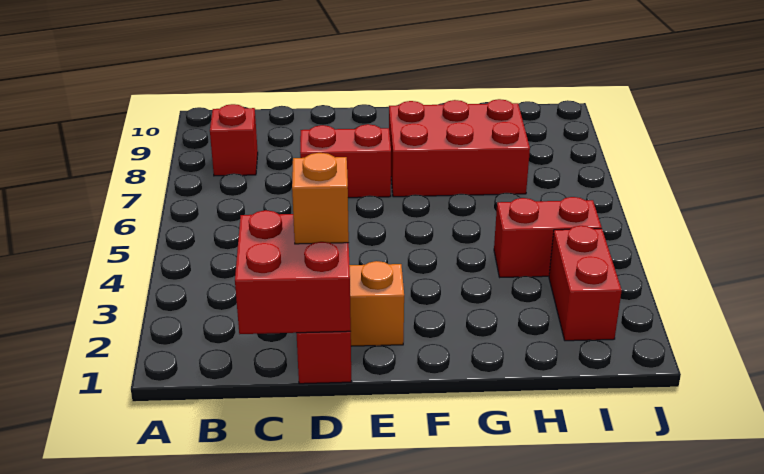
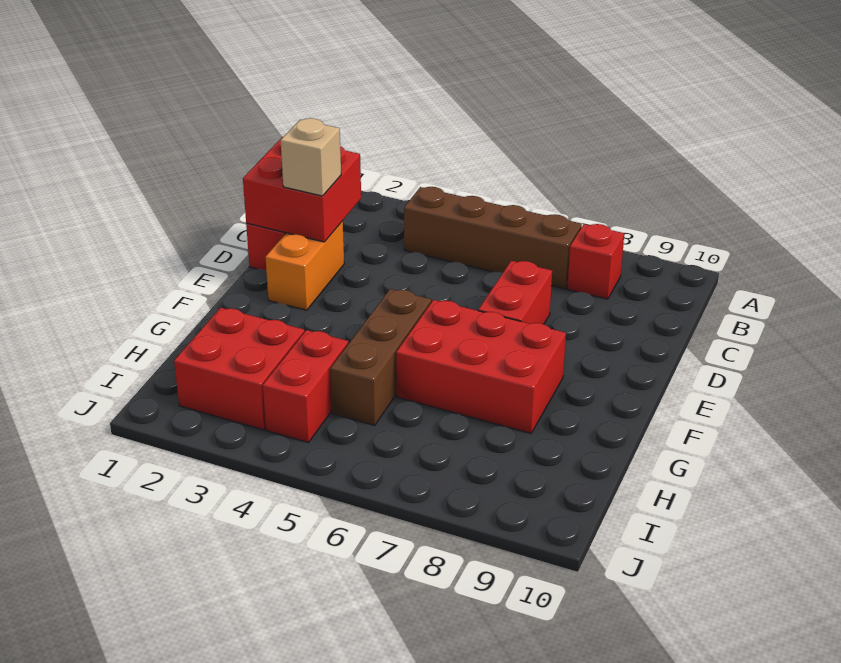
none -> brown 1x4 brick [404,187,582,289]
orange 1x1 brick [292,153,349,244] -> tan 1x1 brick [281,118,341,196]
none -> brown 1x3 brick [330,289,431,425]
red 2x3 brick [389,99,530,197] -> red 2x3 brick turned to [396,300,566,433]
red 1x2 brick [549,226,622,341] -> red 2x2 brick [174,308,304,430]

